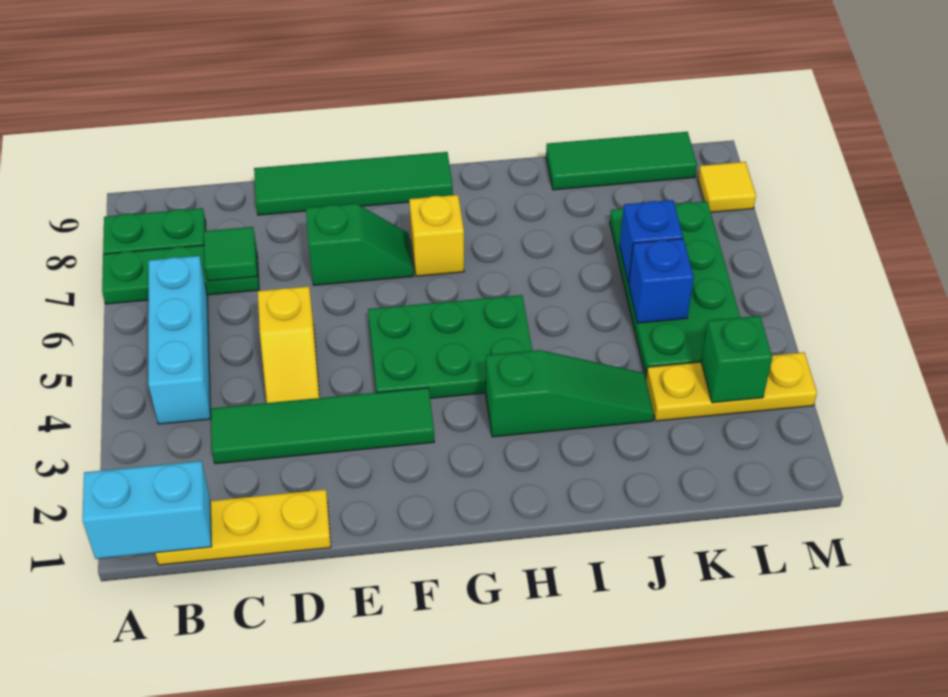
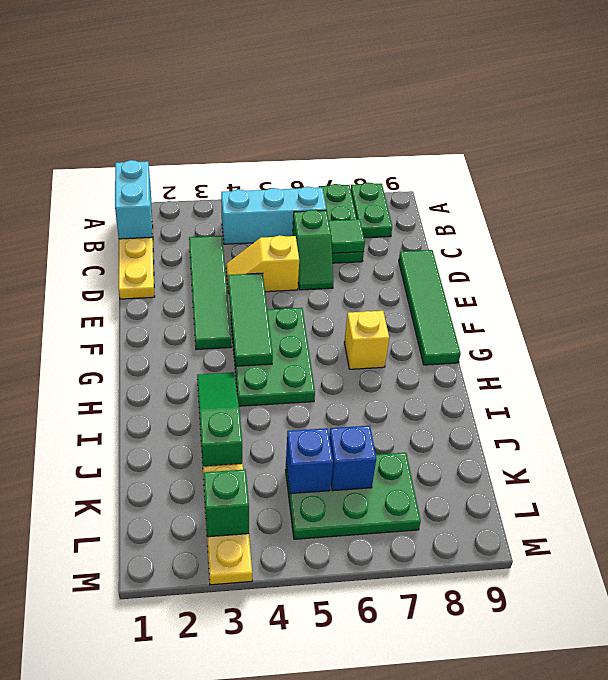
green 1x2 slope [306,204,413,285] -> green 1x2 slope moved to [293,210,333,290]
green 1x3 slope [486,350,654,437] -> green 1x3 slope turned to [197,372,242,466]
green 1x3 tile [546,132,697,190] -> green 1x3 tile moved to [228,273,273,366]
green 2x4 plate [610,201,740,378] -> green 2x3 plate [286,453,421,539]
yellow 1x1 tile [698,162,756,212] -> none

